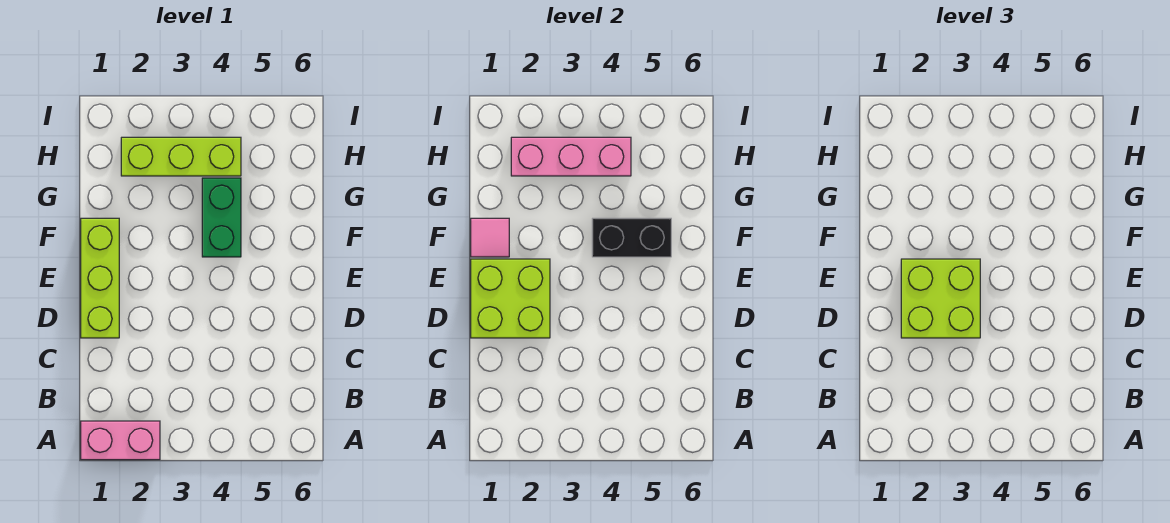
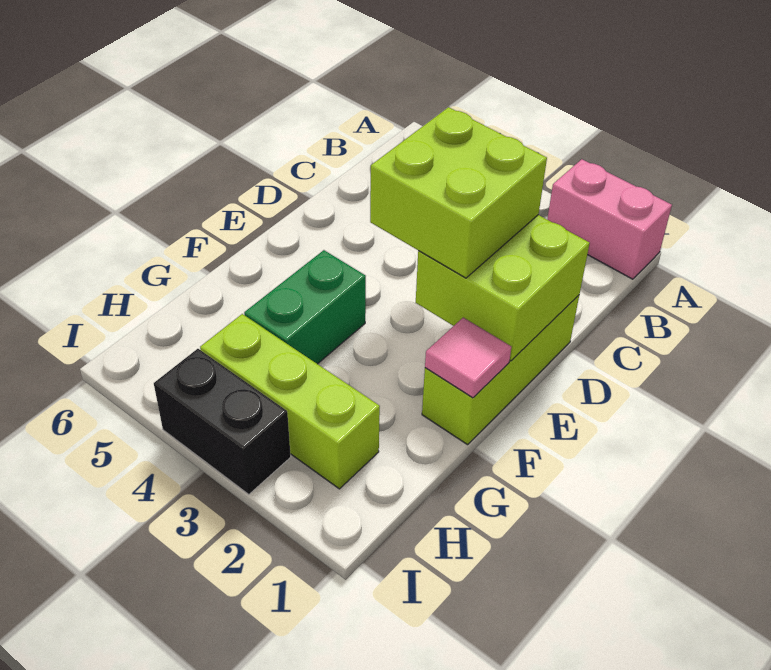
black 1x2 brick [592,218,671,257] -> black 1x2 brick moved to [154,349,291,495]
pink 1x3 brick [511,137,631,176] -> none

